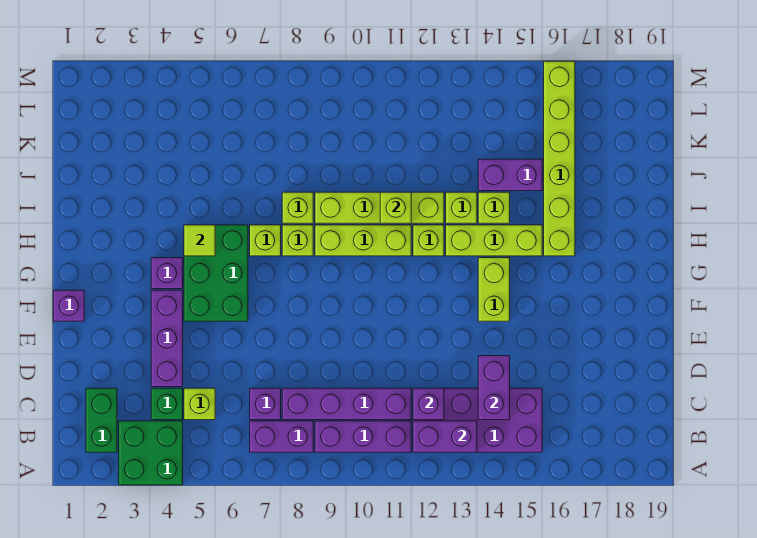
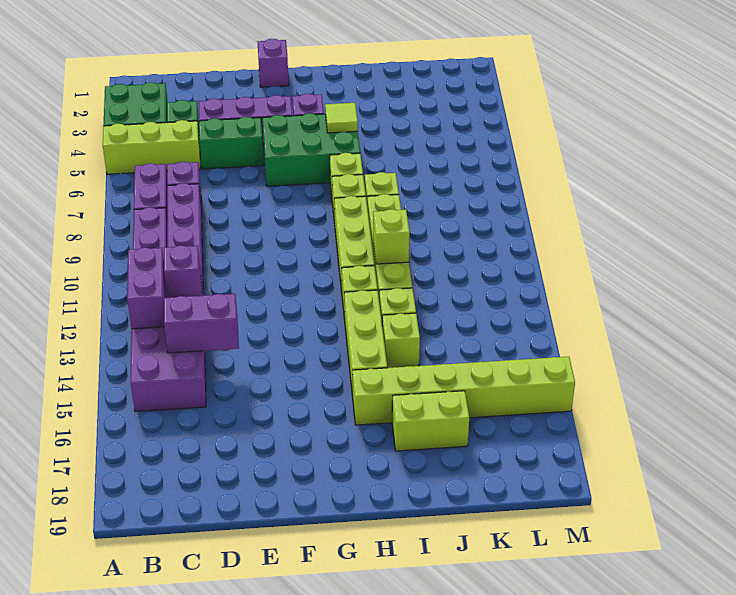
green 1x2 brick [86,388,117,452] -> green 1x2 brick moved to [199,117,264,169]
lime 1x1 brick [184,388,215,420] -> lime 1x3 brick [103,120,201,174]
lime 1x2 brick [478,258,510,321] -> lime 1x2 brick moved to [392,391,469,451]
purple 1x2 brick [478,159,542,191] -> none

